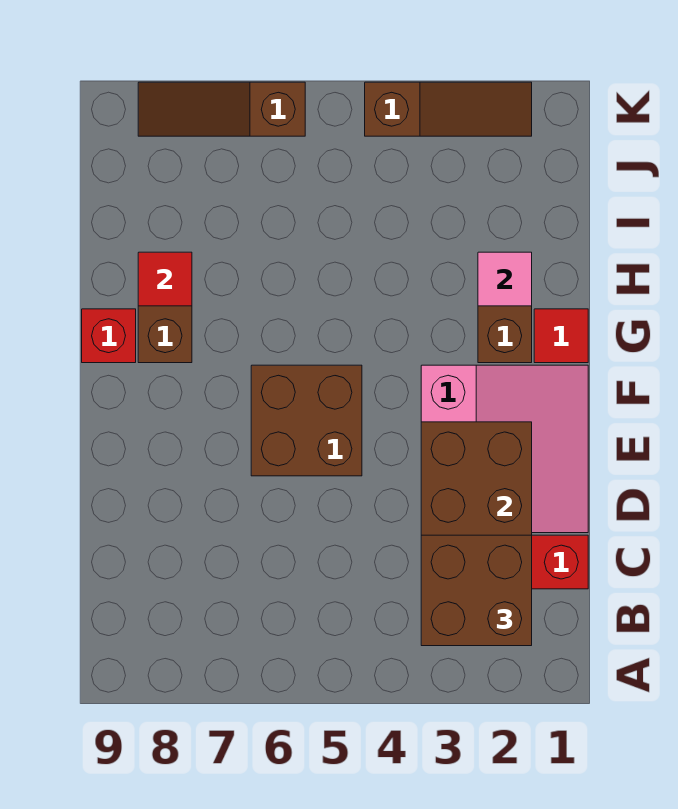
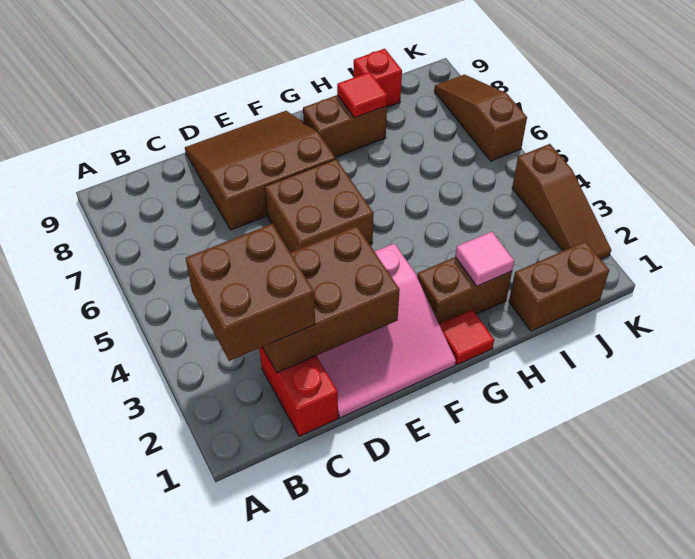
none -> brown 3x3 slope [185,111,336,230]
red 1x1 brick [82,309,136,363] -> red 1x1 brick moved to [354,49,402,107]
none -> brown 1x2 brick [509,241,609,331]

